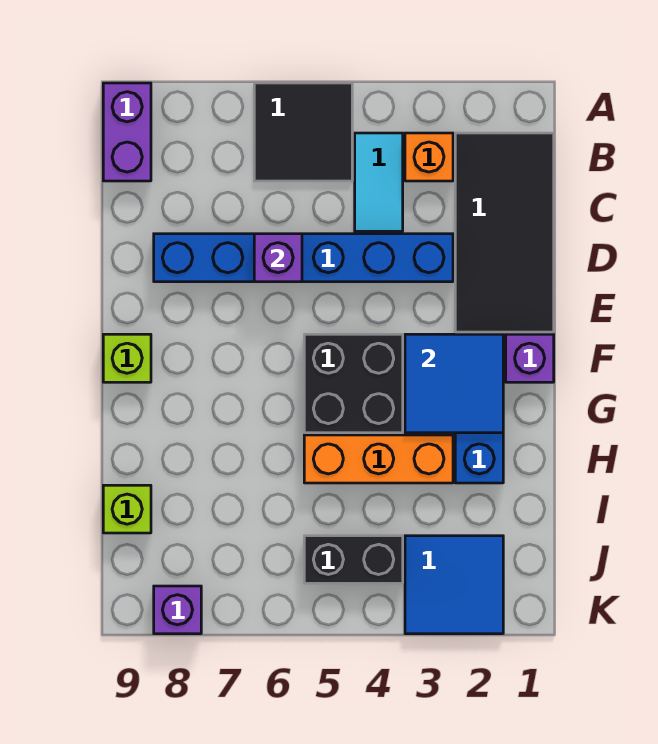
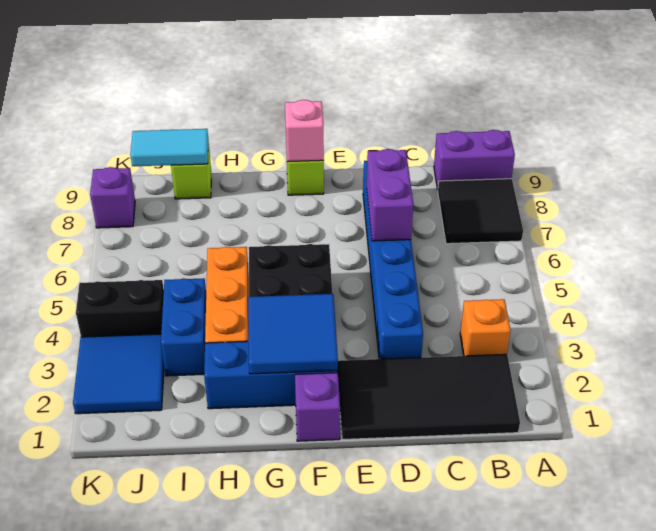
black 2x2 tile [254,83,352,181] -> black 2x2 tile moved to [438,179,523,244]
cyan 1x2 tile [355,133,403,231] -> cyan 1x2 tile moved to [130,129,208,166]
purple 1x1 brick [254,234,302,282] -> purple 1x2 brick [367,149,413,241]
none -> pink 1x1 brick [285,100,324,162]
none -> blue 1x2 brick [161,278,206,376]
black 1x2 brick [304,536,403,583] -> black 1x2 brick turned to [76,280,164,337]

